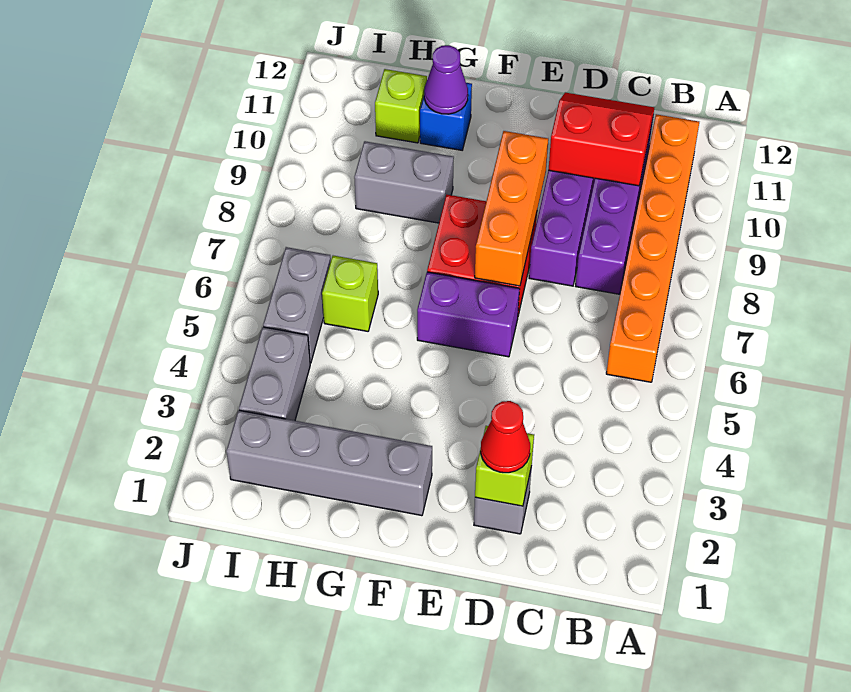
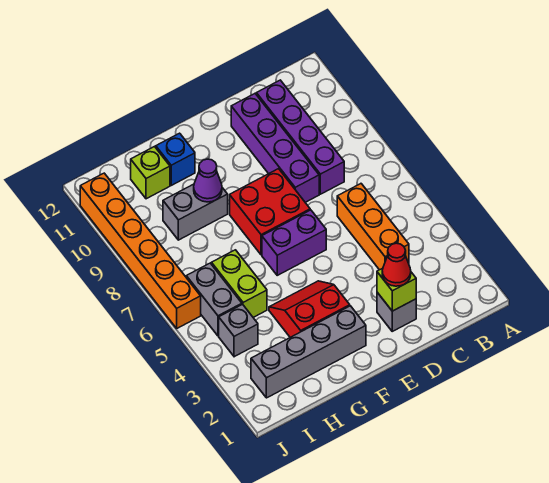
orange 1x6 brick [606,114,699,382] -> orange 1x6 brick moved to [80,173,201,328]
red 2x2 slope [549,93,654,186] -> red 2x2 slope moved to [269,281,350,337]
orange 1x3 brick [475,131,548,286] -> orange 1x3 brick moved to [337,184,409,270]
purple 1x1 cone [424,45,468,114] -> purple 1x1 cone moved to [194,159,222,202]
lime 1x1 brick [322,256,378,331] -> lime 1x2 brick [212,250,267,317]
grey 1x2 brick [239,327,310,421] -> grey 1x1 brick [219,304,258,357]

